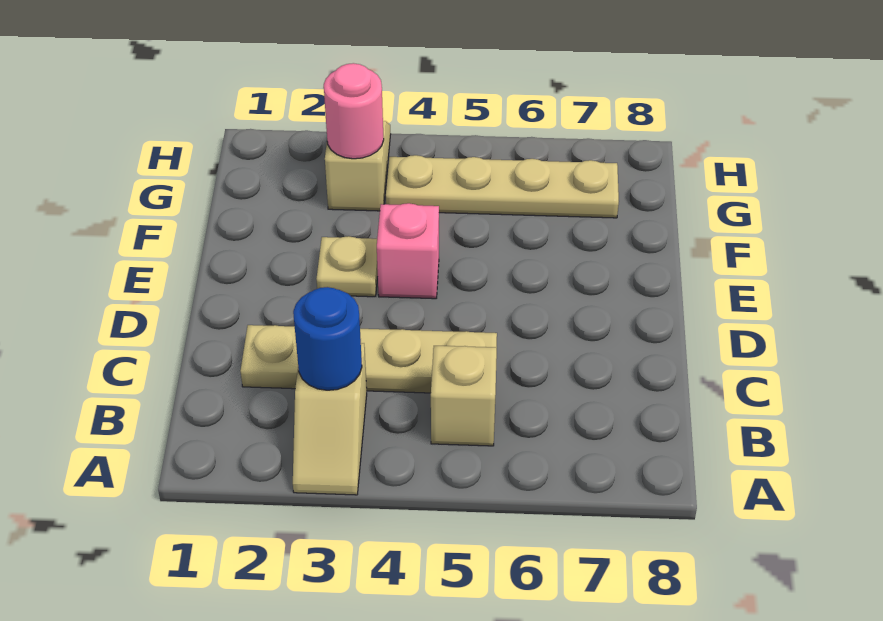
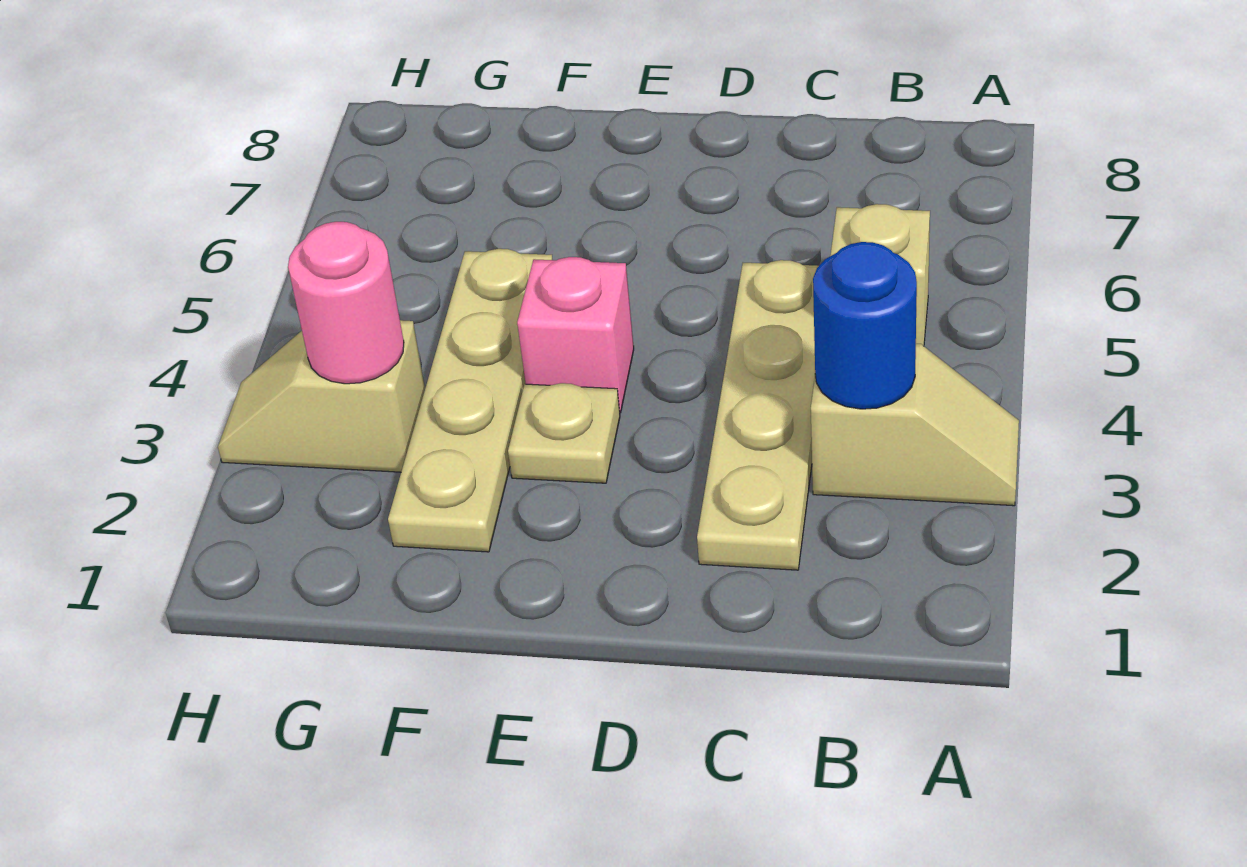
tan 1x4 plate [386,155,619,218] -> tan 1x4 plate moved to [388,249,552,552]

